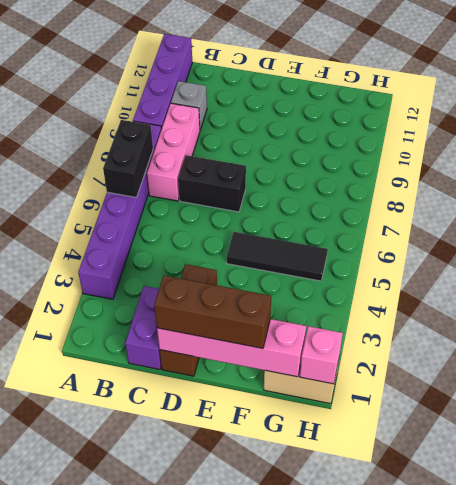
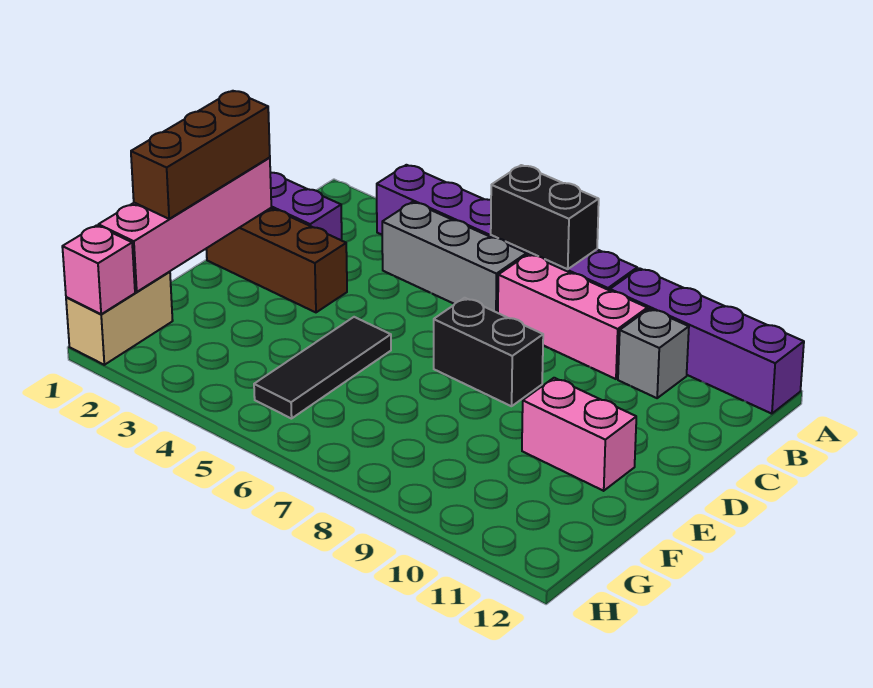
none -> grey 1x3 brick [382,202,527,313]
black 1x2 brick [178,155,246,212] -> black 1x2 brick turned to [434,298,543,406]
none -> pink 1x2 brick [522,378,636,491]

